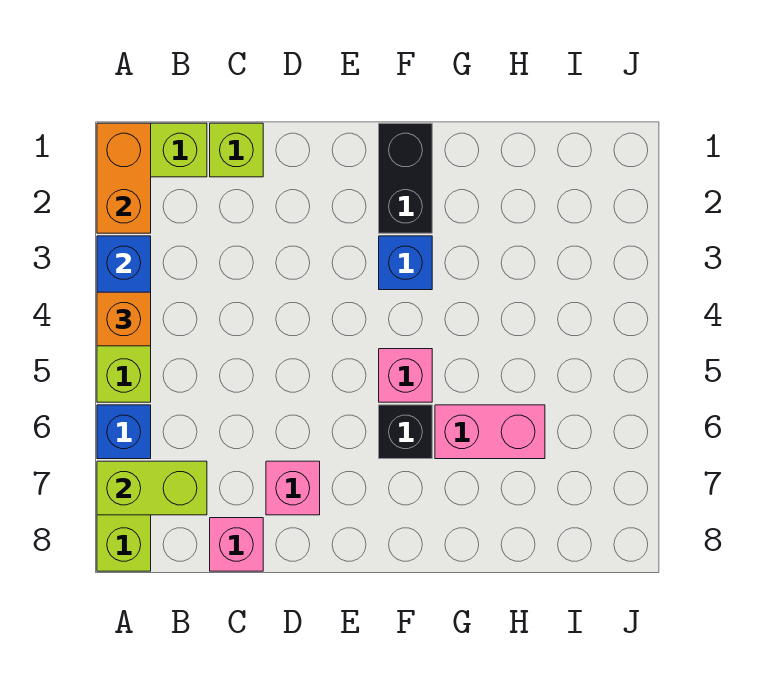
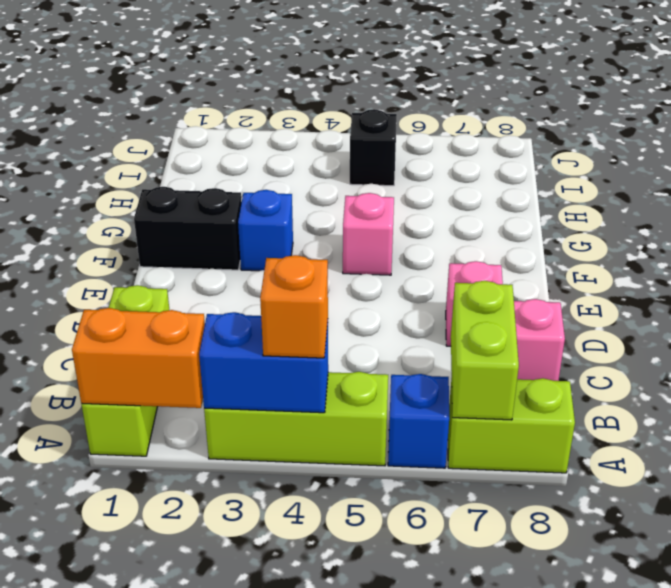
black 1x1 brick [379,405,432,459] -> black 1x1 brick moved to [350,109,397,186]
pink 1x2 brick [435,405,545,459] -> none

